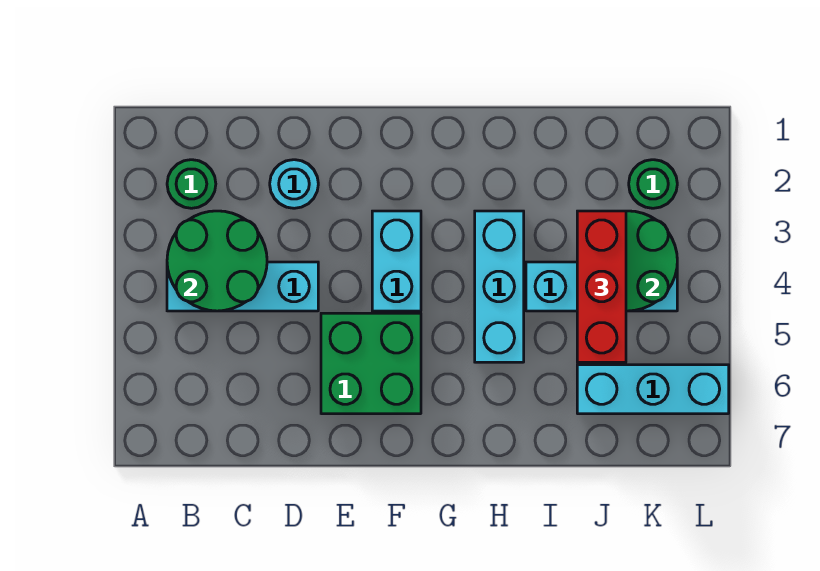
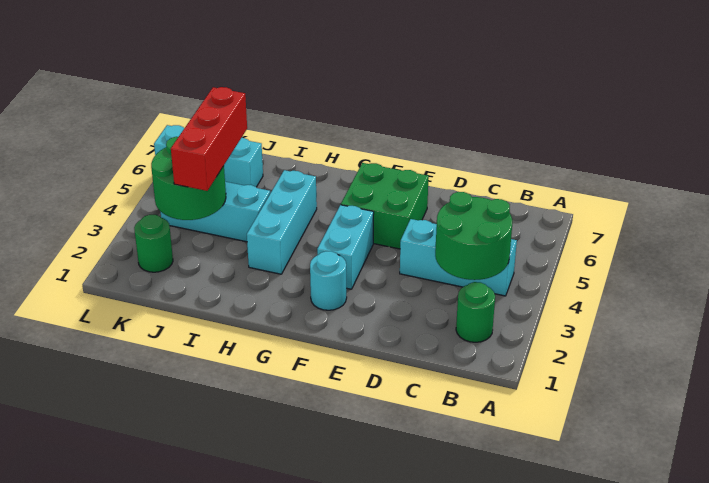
cyan 1x1 round brick [270,160,318,208] -> cyan 1x1 round brick moved to [310,251,347,310]

